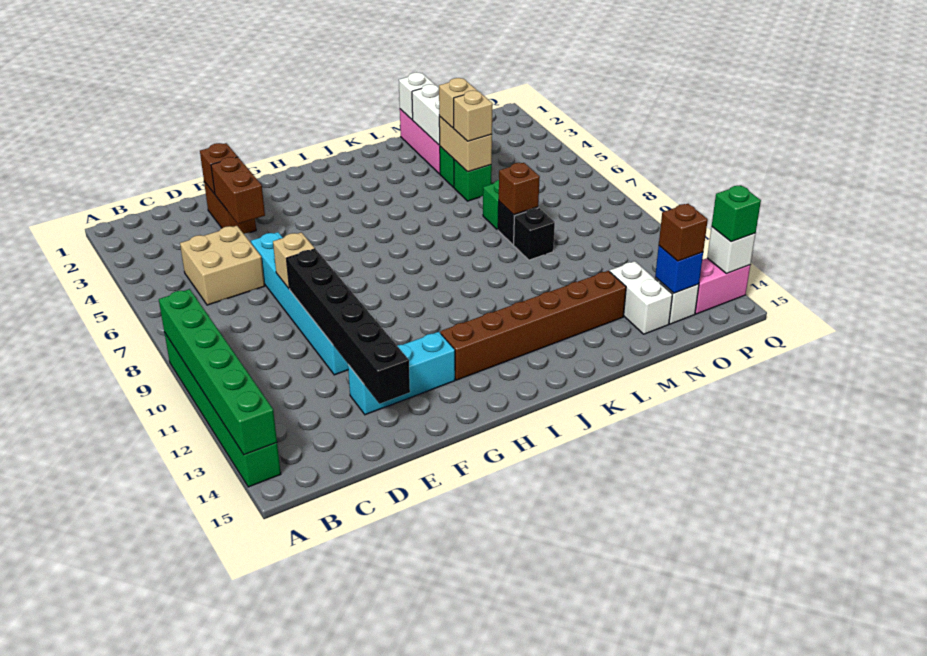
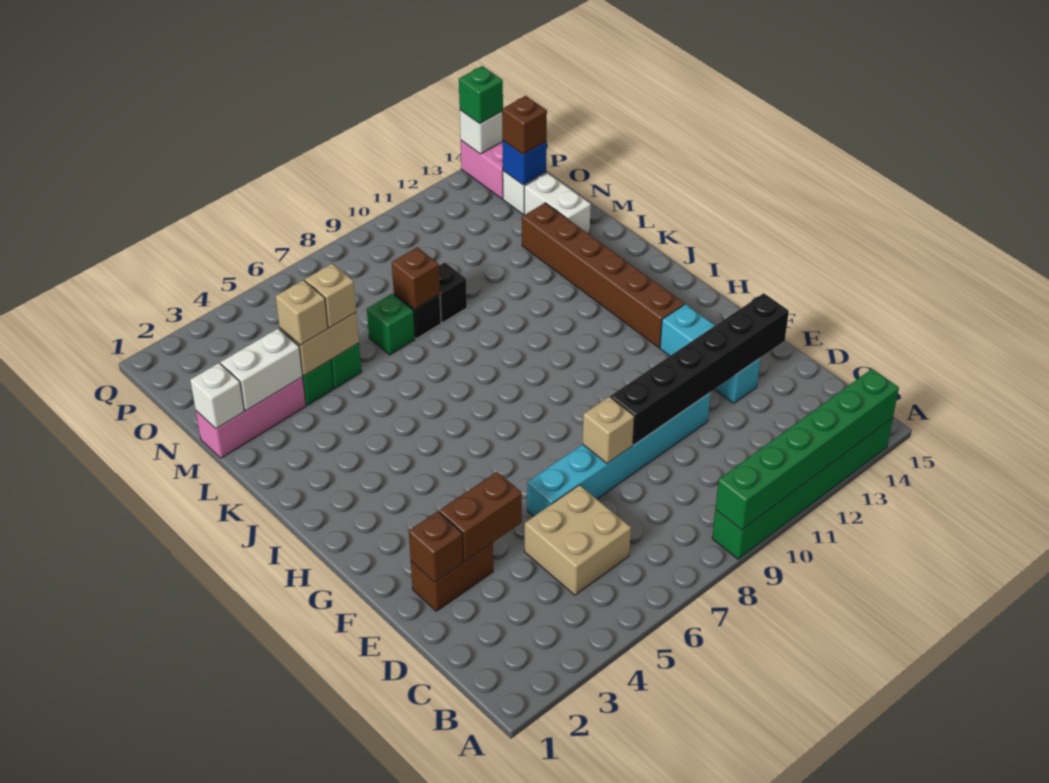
white 1x2 brick [610,261,672,334] -> white 1x2 brick turned to [524,173,591,234]

